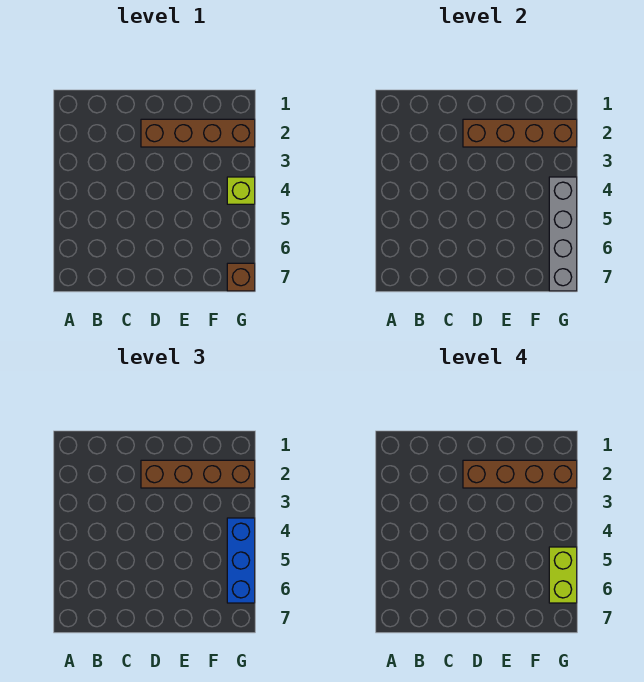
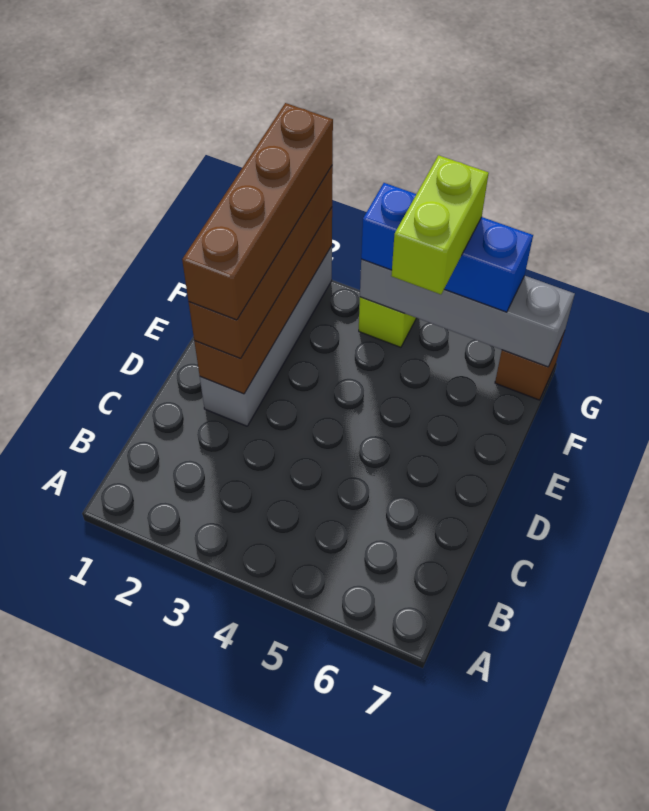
brown 1x4 brick [141,119,255,147] -> grey 1x4 brick [200,246,332,426]
lime 1x2 brick [549,547,577,603] -> lime 1x2 brick turned to [391,155,489,294]

